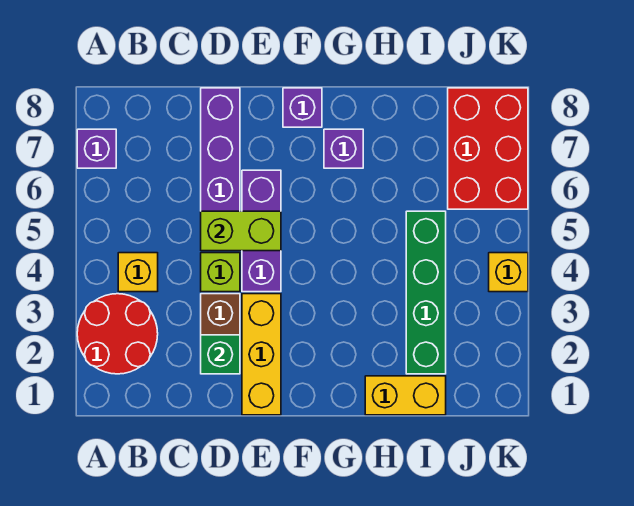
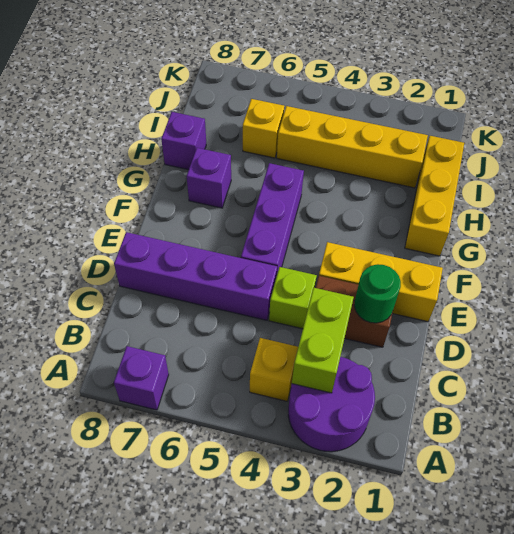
red 2x2 round brick [77,294,158,374] -> purple 2x2 round brick [288,357,375,452]
green 1x1 brick [201,335,240,374] -> green 1x1 round brick [354,264,401,323]
lime 1x2 brick [201,211,281,251] -> lime 1x2 brick moved to [292,288,354,393]
purple 1x3 brick [242,170,281,292] -> purple 1x3 brick turned to [241,163,304,273]
purple 1x1 brick [283,88,322,127] -> purple 1x1 brick moved to [161,112,206,170]
yellow 1x2 brick [365,376,446,415] -> yellow 1x3 brick [405,136,464,256]
green 1x4 brick [406,211,446,374] -> yellow 1x4 brick [277,106,428,188]
red 2x3 brick [448,88,528,209] -> none
yellow 1x1 brick [489,253,528,292] -> yellow 1x1 brick moved to [243,99,284,158]

